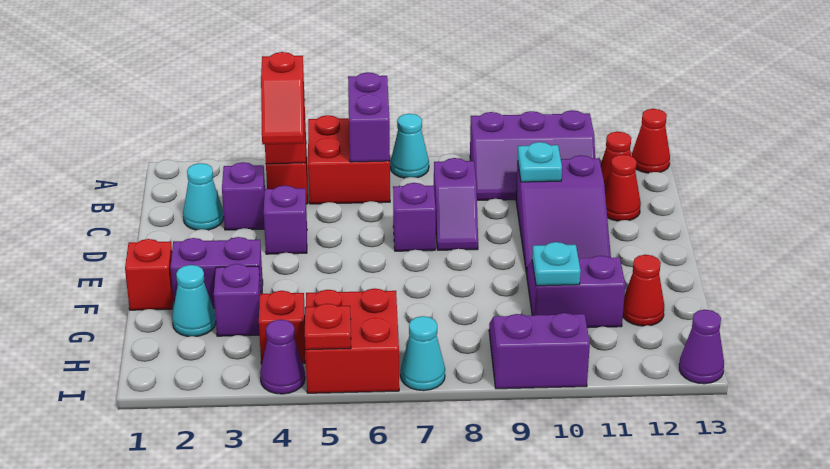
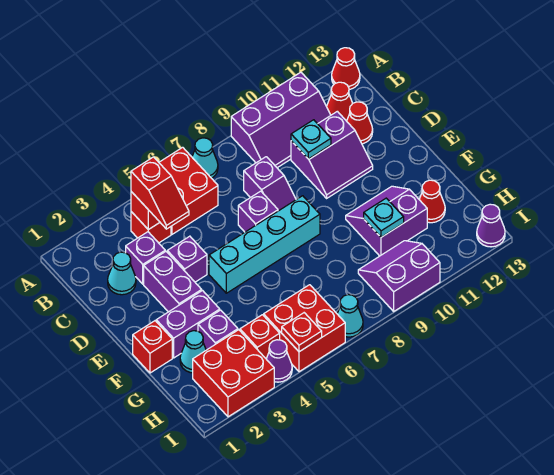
purple 1x2 brick [348,72,390,162] -> purple 1x2 brick moved to [144,251,202,312]
purple 2x3 slope [516,155,611,274] -> purple 2x2 slope [291,111,373,198]
none -> cyan 1x4 brick [209,196,320,293]
none -> red 2x2 brick [193,330,274,417]

